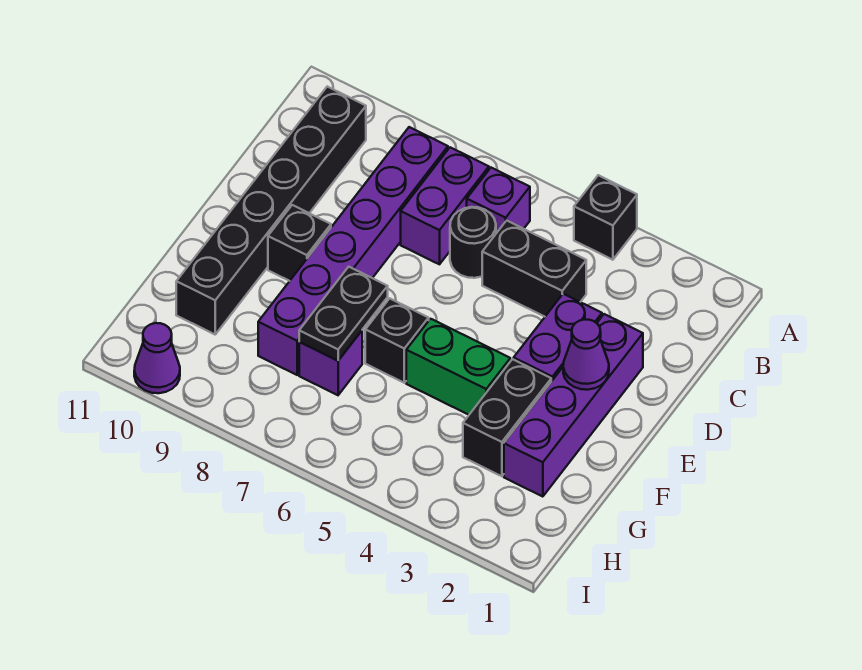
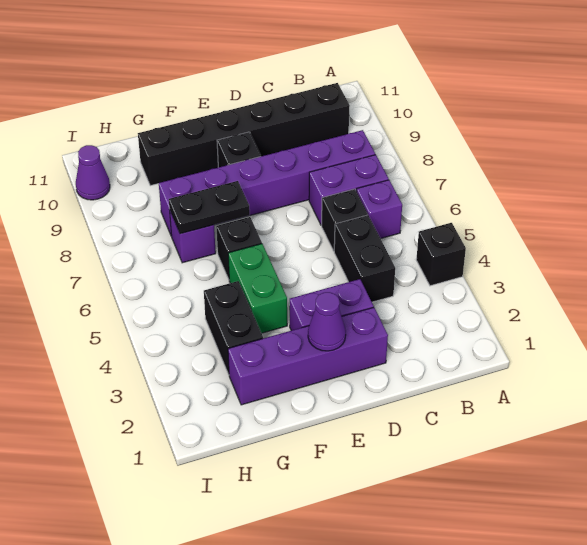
black 1x1 round brick [450,207,496,278] -> black 1x1 brick [322,189,368,251]
black 1x2 brick [463,359,551,476] -> black 1x2 brick turned to [204,281,263,374]

